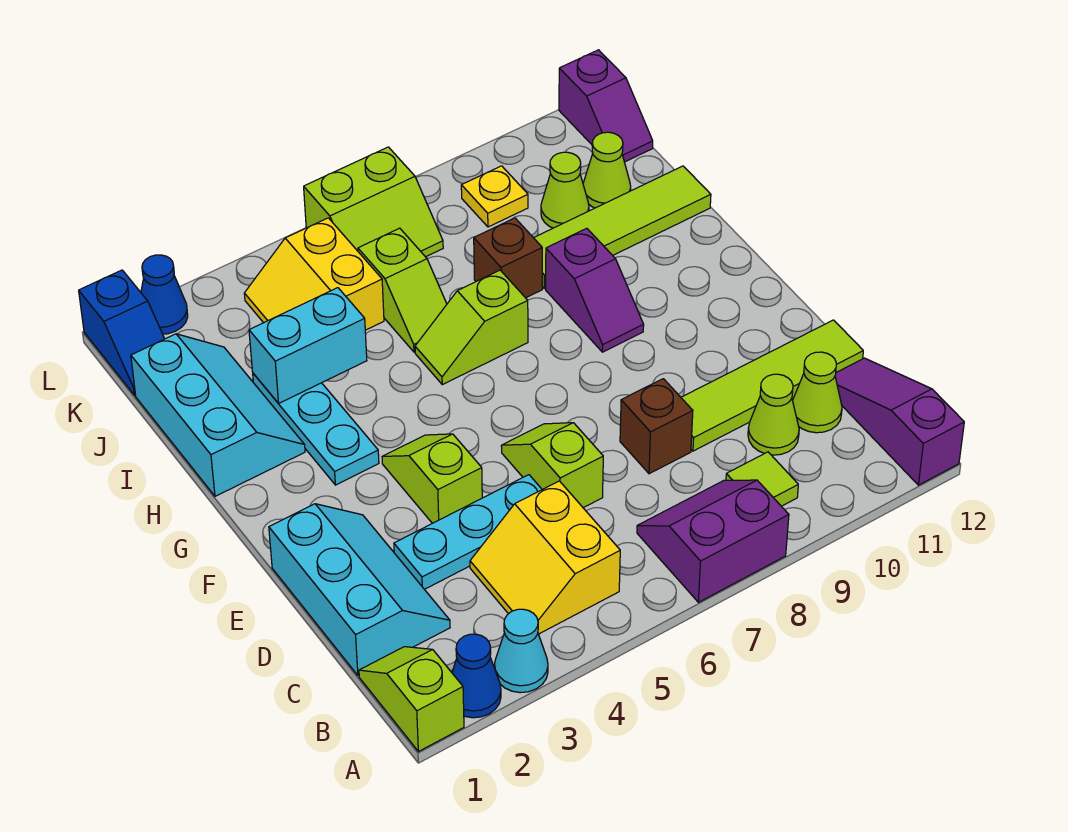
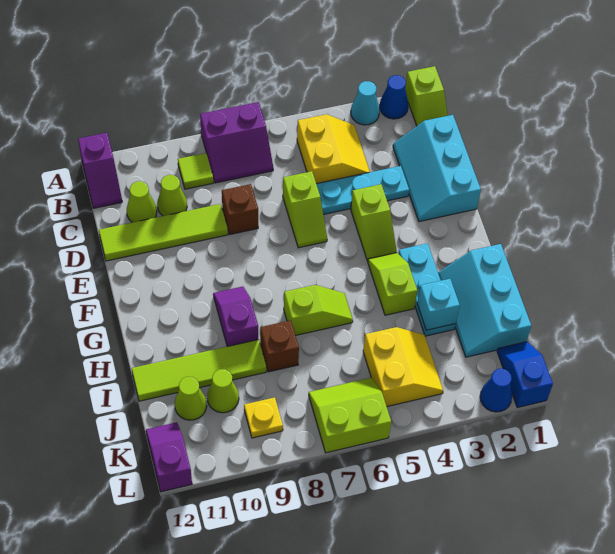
purple 1x3 slope [835,358,964,485] -> purple 1x2 slope [78,133,122,208]
cyan 1x2 brick [249,288,367,403] -> cyan 1x1 brick [417,279,460,330]
lime 1x2 slope [358,228,447,352] -> lime 1x2 slope moved to [368,253,417,315]

